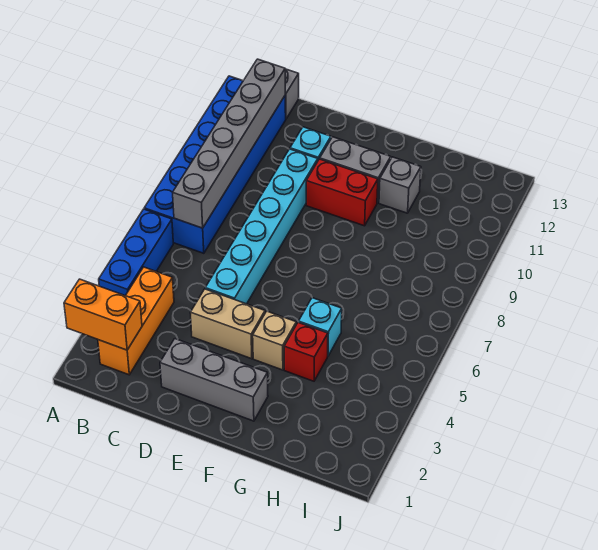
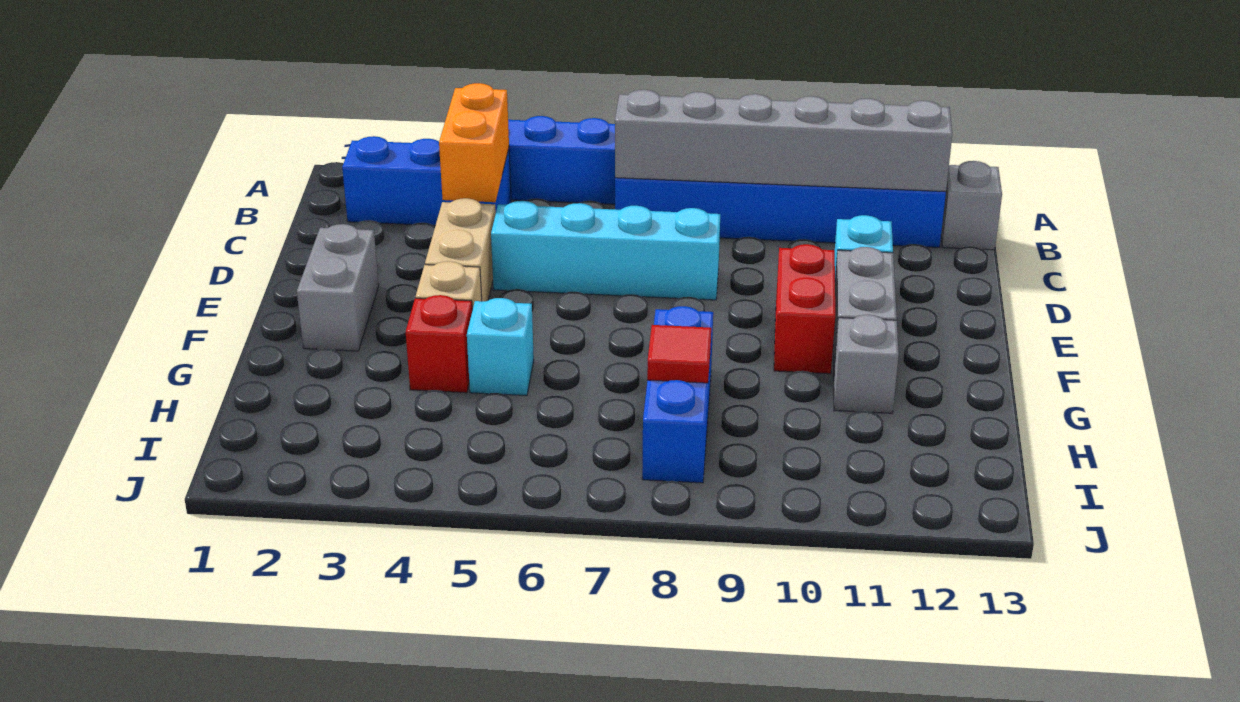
orange 1x2 brick [64,279,142,350] -> orange 1x2 brick moved to [439,83,509,202]
orange 1x3 brick [98,267,174,375] -> blue 1x3 brick [342,136,511,226]
grey 1x3 brick [160,339,268,421] -> grey 1x2 brick [297,224,379,351]
cyan 1x6 brick [205,149,318,304] -> cyan 1x4 brick [491,201,720,300]
none -> blue 1x3 brick [642,306,713,483]
none -> red 1x1 tile [647,325,711,383]

